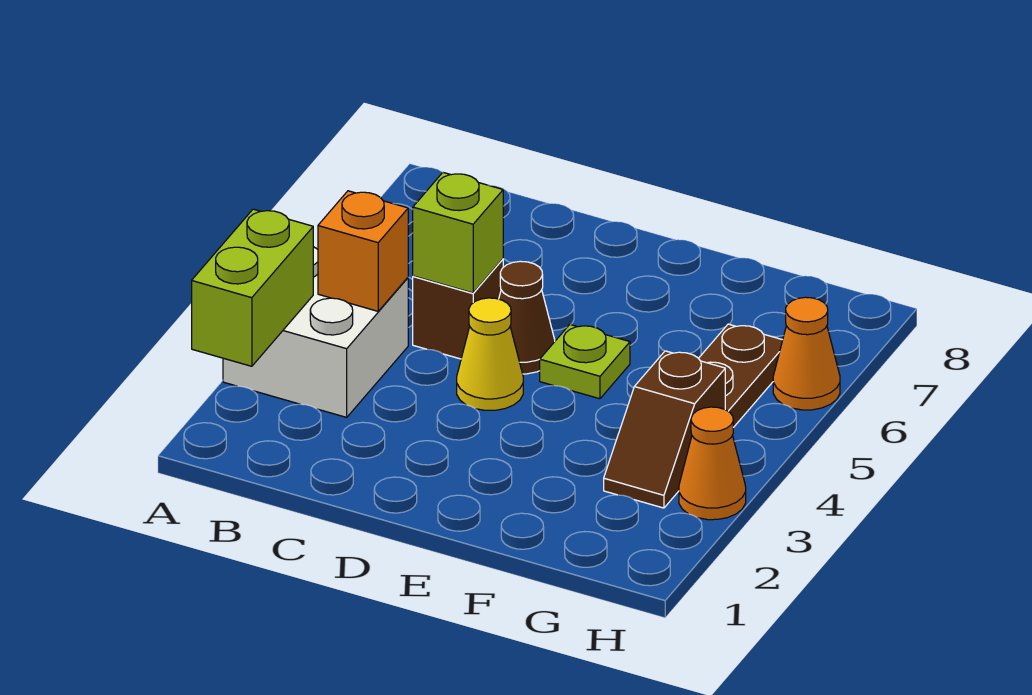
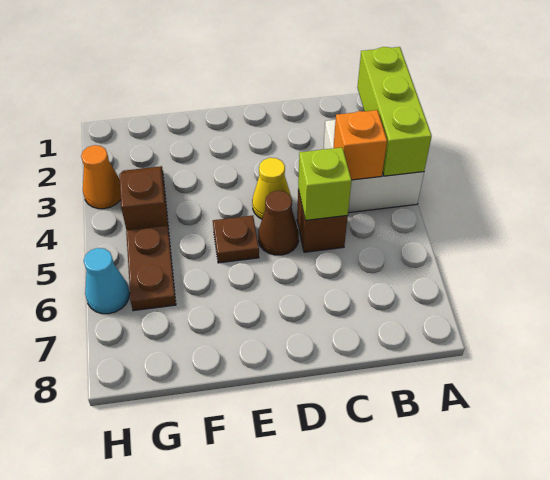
lime 1x2 brick [192,209,313,366] -> lime 1x3 brick [357,47,432,176]
lime 1x1 plate [540,325,630,399] -> brown 1x1 plate [213,216,259,263]
orange 1x1 cone [773,297,840,410] -> cyan 1x1 cone [84,248,130,314]

